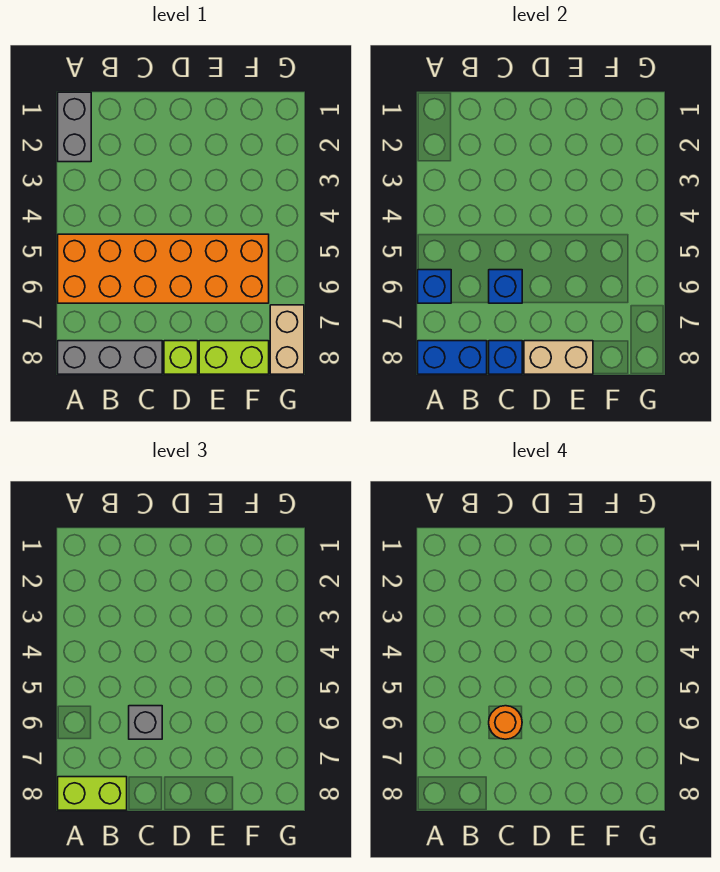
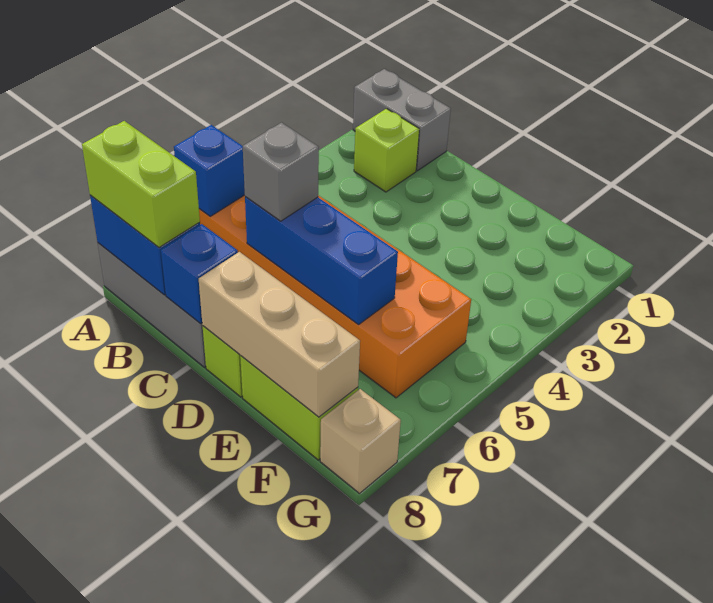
grey 1x2 brick [58,92,91,162] -> grey 1x2 brick turned to [353,69,451,171]
none -> lime 1x1 brick [354,109,419,192]
blue 1x1 brick [489,270,522,303] -> blue 1x3 brick [245,197,398,325]
orange 1x1 round brick [489,706,522,739] -> none
tan 1x2 brick [524,341,593,374] -> tan 1x3 brick [199,252,360,417]
tan 1x2 brick [270,305,304,374] -> tan 1x1 brick [320,389,401,493]

